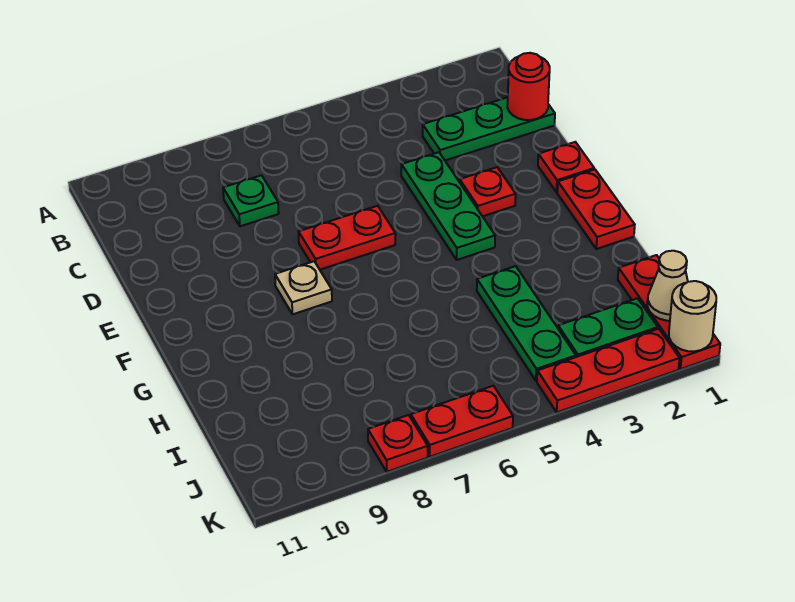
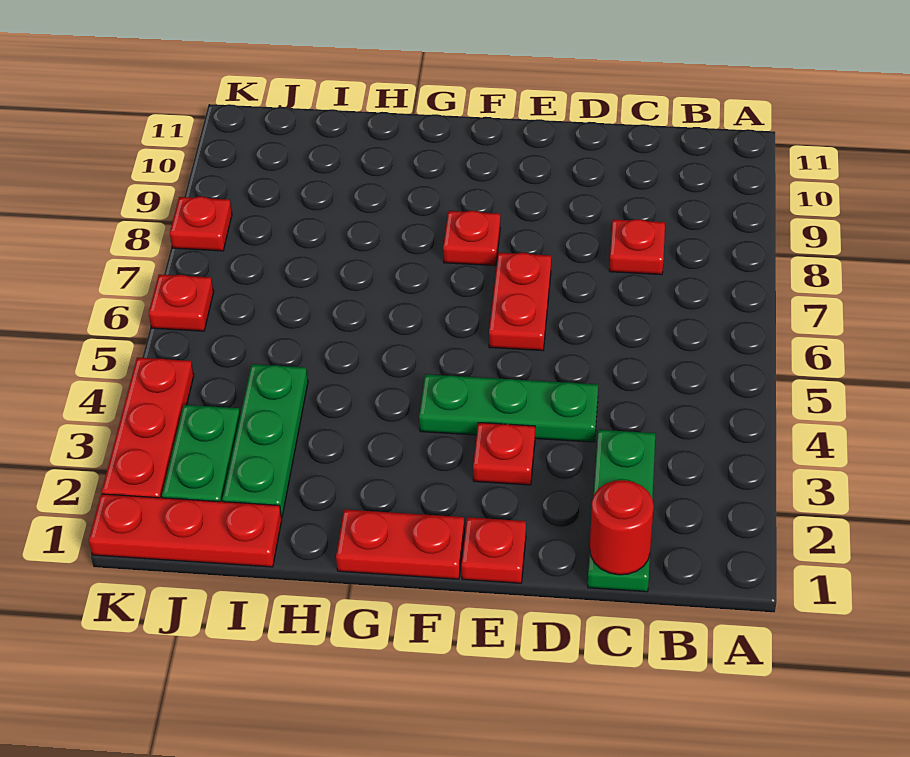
green 1x1 plate [223,175,279,226] -> red 1x1 plate [609,219,665,275]
tan 1x1 plate [275,261,332,314] -> red 1x1 plate [443,211,500,266]
green 1x3 plate [477,266,576,381] -> green 1x3 plate turned to [222,364,308,518]
tan 1x1 cone [647,251,688,321] -> none
tan 1x1 round brick [669,281,716,351] -> none
red 1x2 plate [411,386,513,457] -> red 1x1 plate [149,274,214,331]

